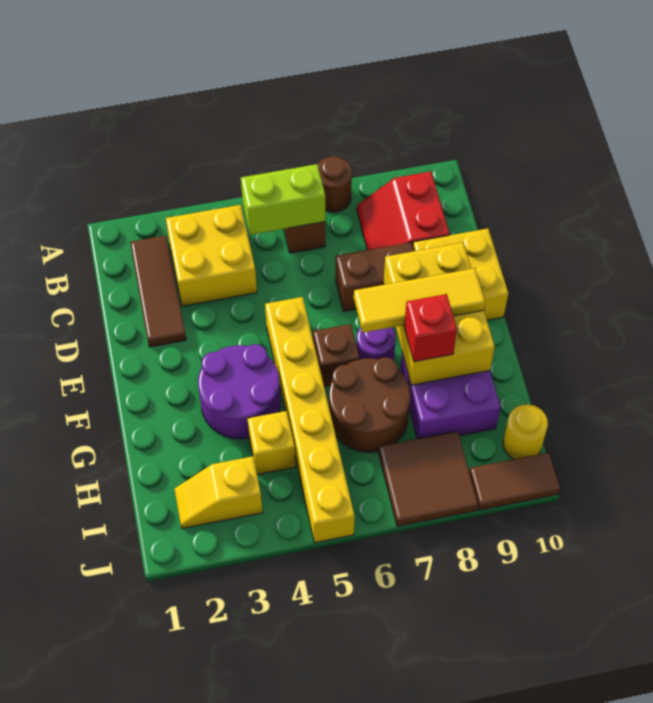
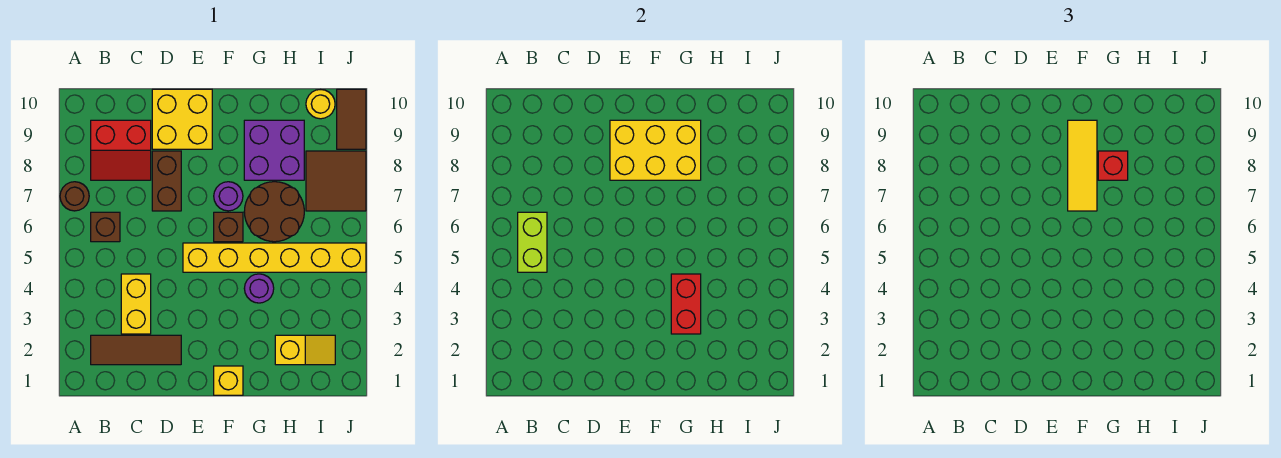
yellow 2x2 brick [166,205,257,306] -> yellow 1x2 brick [121,274,151,334]
purple 2x2 round brick [198,344,281,439] -> purple 1x1 round brick [244,274,274,303]
none -> red 1x2 brick [671,274,701,334]
yellow 1x1 brick [248,411,296,475] -> yellow 1x1 brick moved to [214,366,243,395]
yellow 1x2 slope [174,456,263,528] -> yellow 1x2 slope turned to [275,335,335,365]

